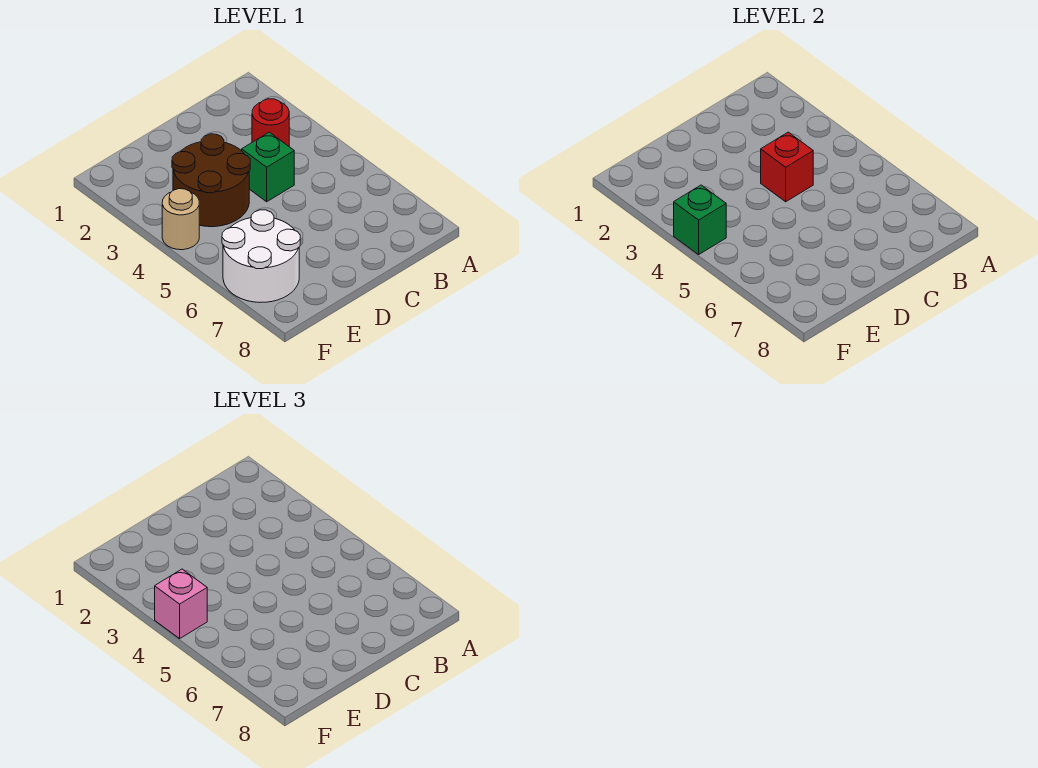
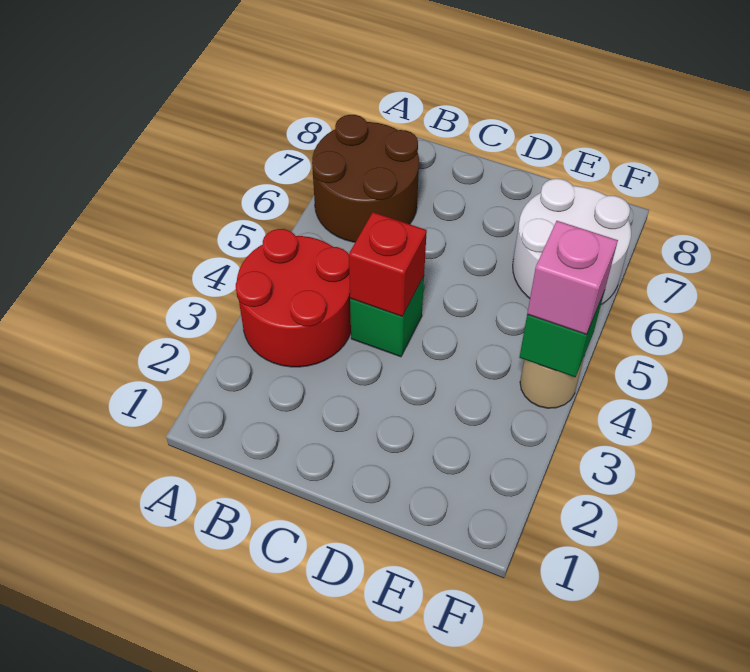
red 1x1 round brick [252,99,289,146] -> red 2x2 round brick [236,229,351,367]
brown 2x2 round brick [172,134,250,227] -> brown 2x2 round brick moved to [312,115,419,242]

